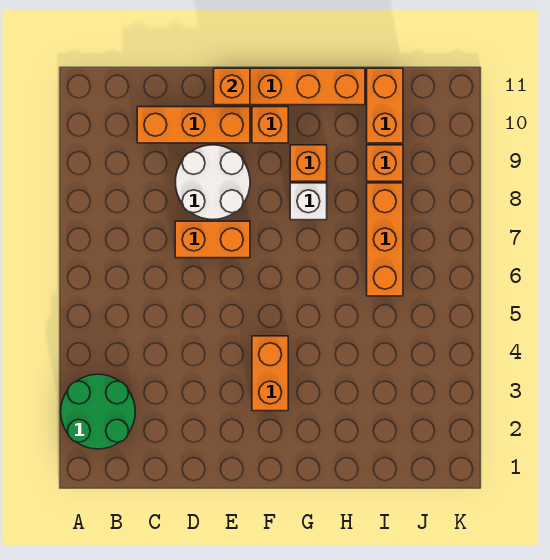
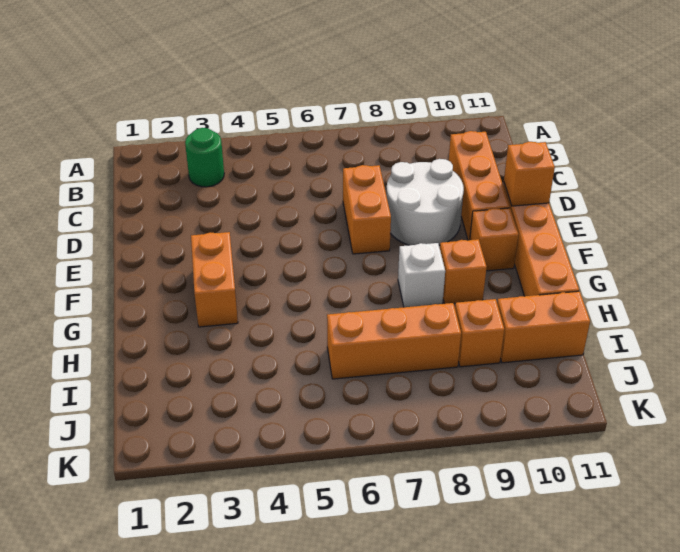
green 2x2 round brick [61,374,135,449] -> green 1x1 round brick [185,128,224,187]
orange 1x2 brick [252,336,288,411] -> orange 1x2 brick turned to [191,232,238,327]

